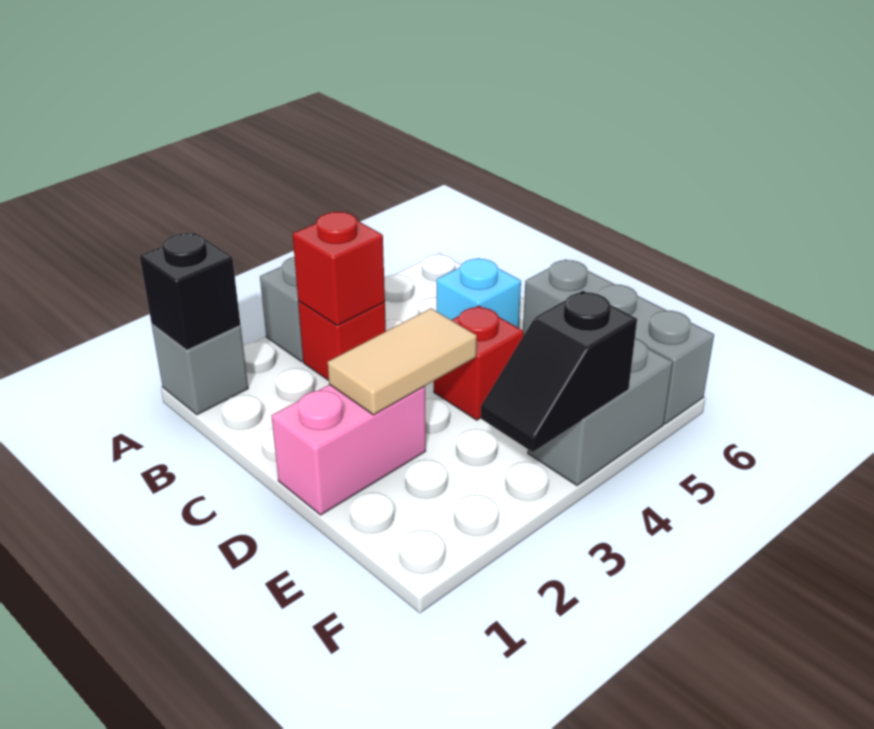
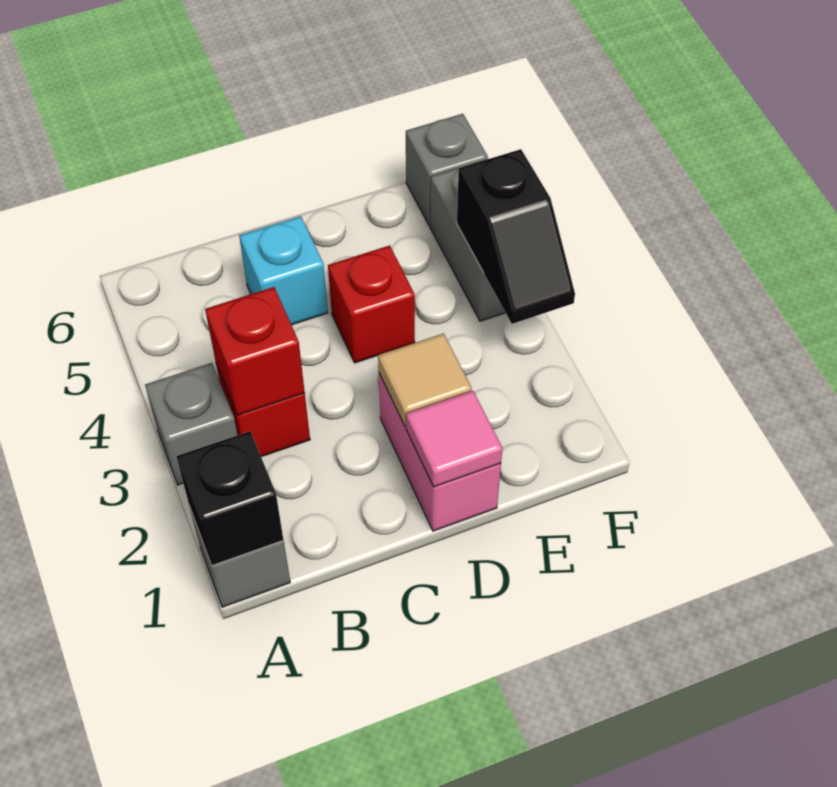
none -> pink 1x1 tile [406,391,502,487]
tan 1x2 tile [328,308,477,415] -> tan 1x1 tile [378,333,472,426]
grey 1x3 brick [523,260,714,424] -> grey 1x1 brick [406,114,488,225]

